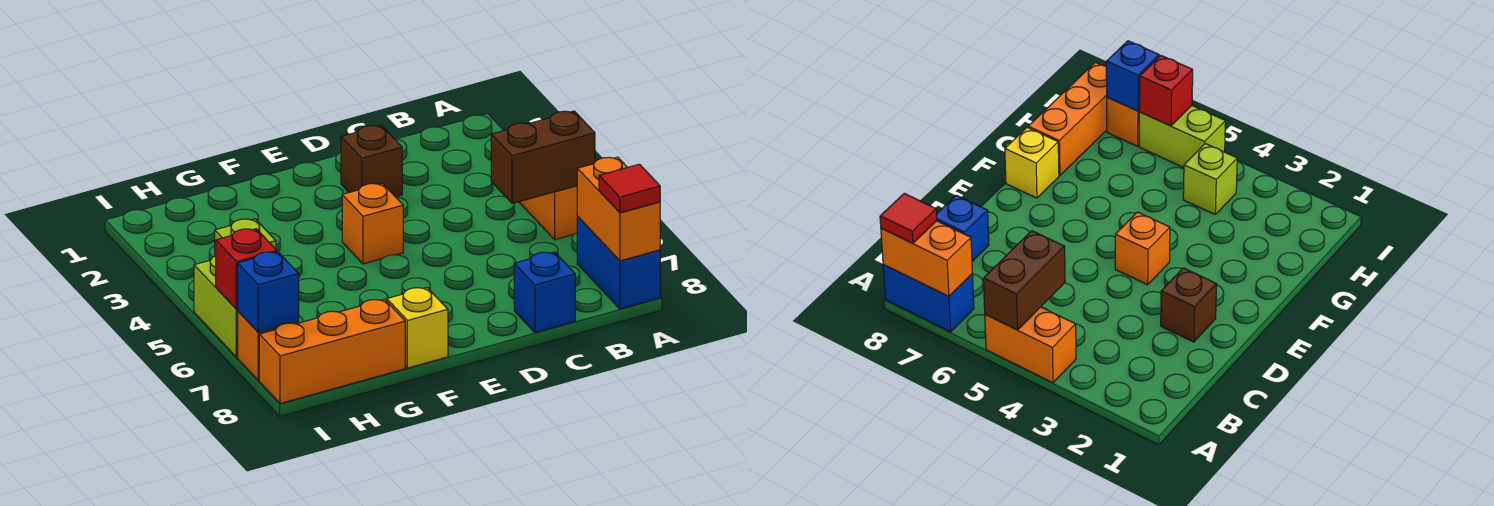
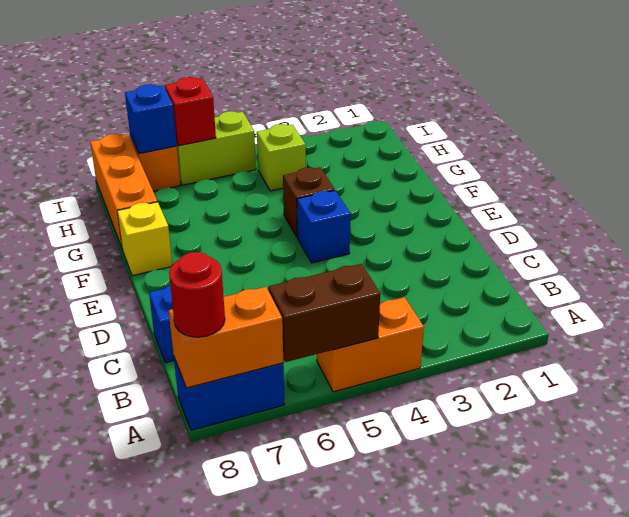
brown 1x2 brick [491,111,595,204] -> brown 1x2 brick turned to [269,264,380,362]
red 1x1 tile [599,164,660,213] -> red 1x1 round brick [169,252,225,337]
brown 1x1 brick [341,125,402,197] -> brown 1x1 brick moved to [283,167,335,238]
orange 1x1 brick [342,183,403,264] -> blue 1x1 brick [297,190,351,263]

